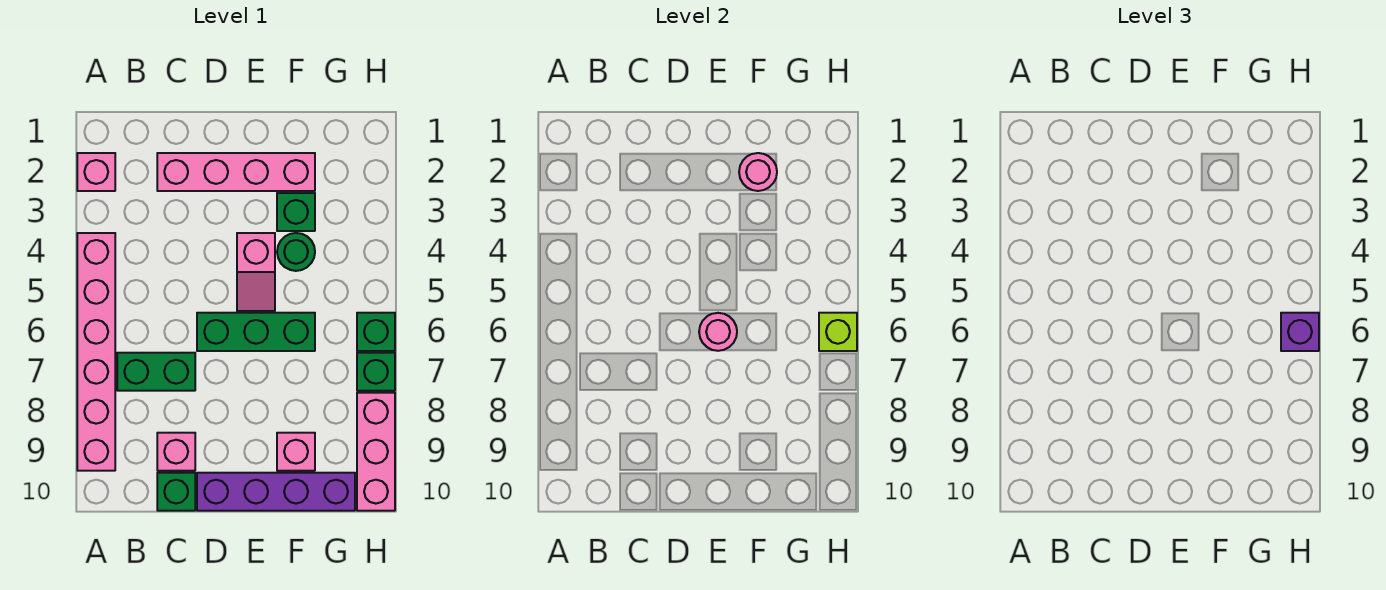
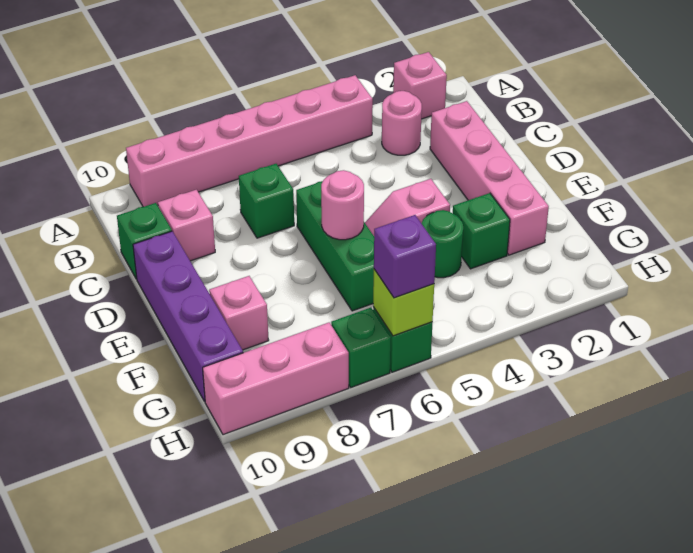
green 1x2 brick [117,353,195,391] -> green 1x1 brick [239,164,294,238]
pink 1x1 round brick [739,153,777,191] -> pink 1x1 round brick moved to [382,91,422,155]

